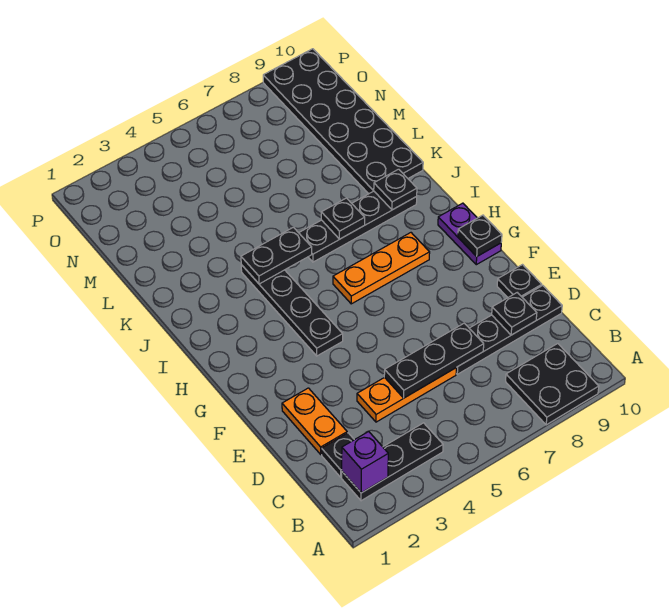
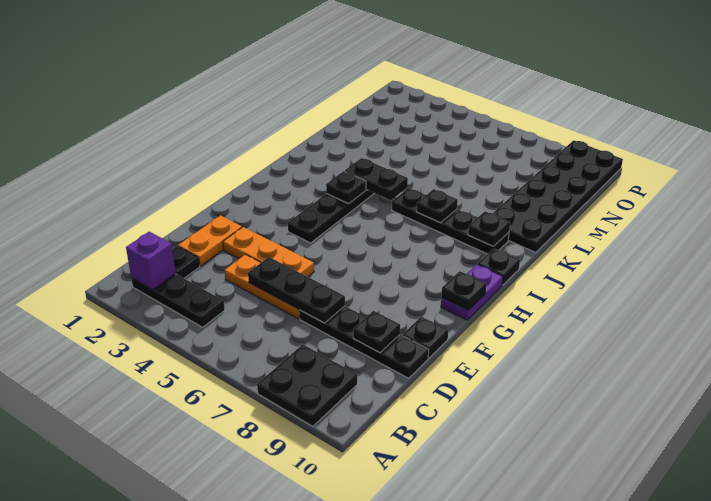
orange 1x3 plate [333,233,430,304] -> orange 1x3 plate moved to [223,227,314,277]
none -> black 1x1 plate [326,171,366,204]
none -> black 1x1 plate [478,248,520,285]

